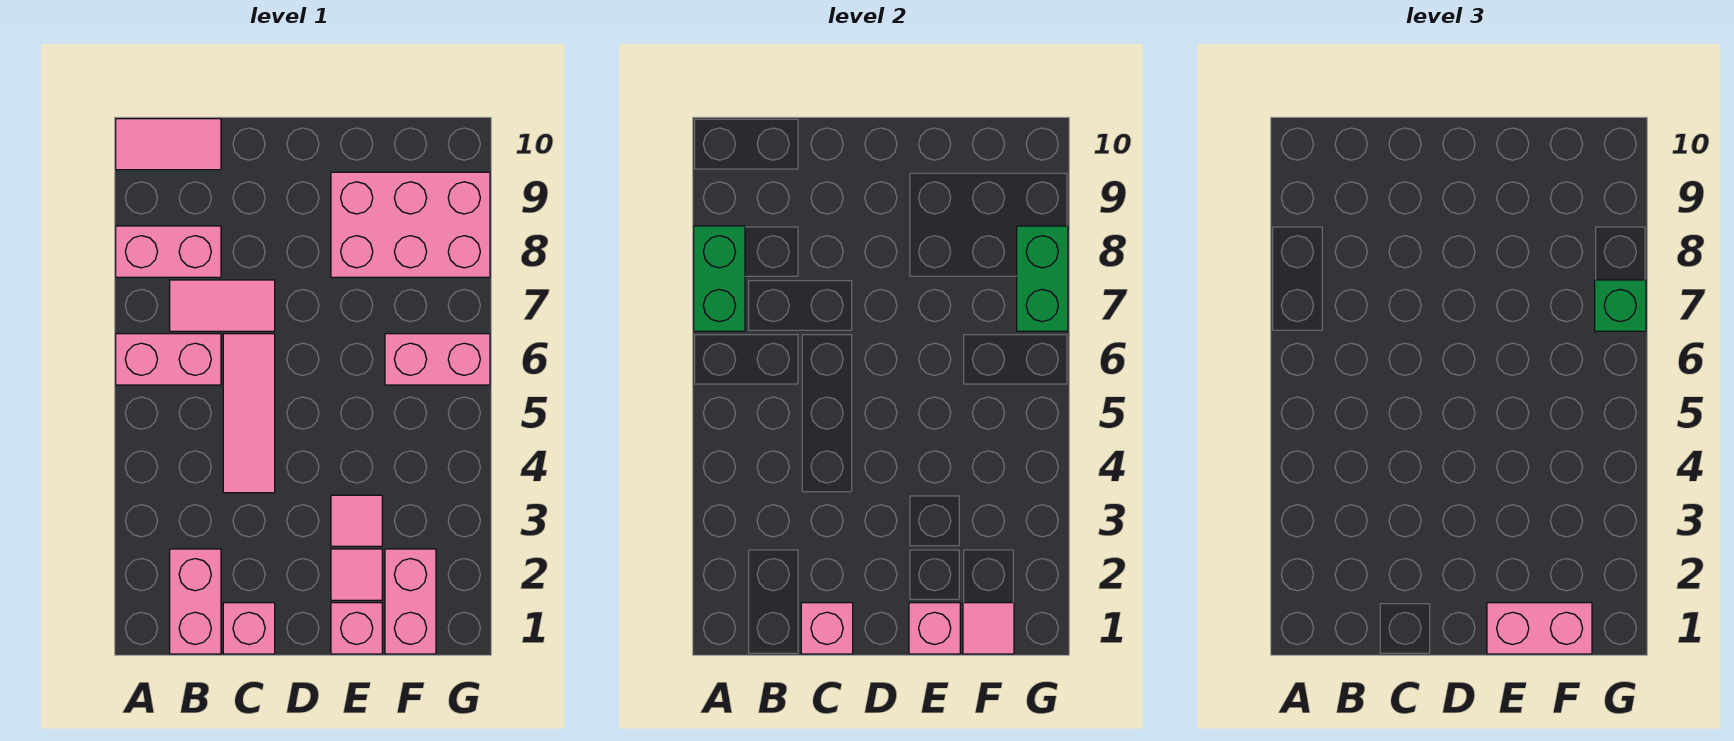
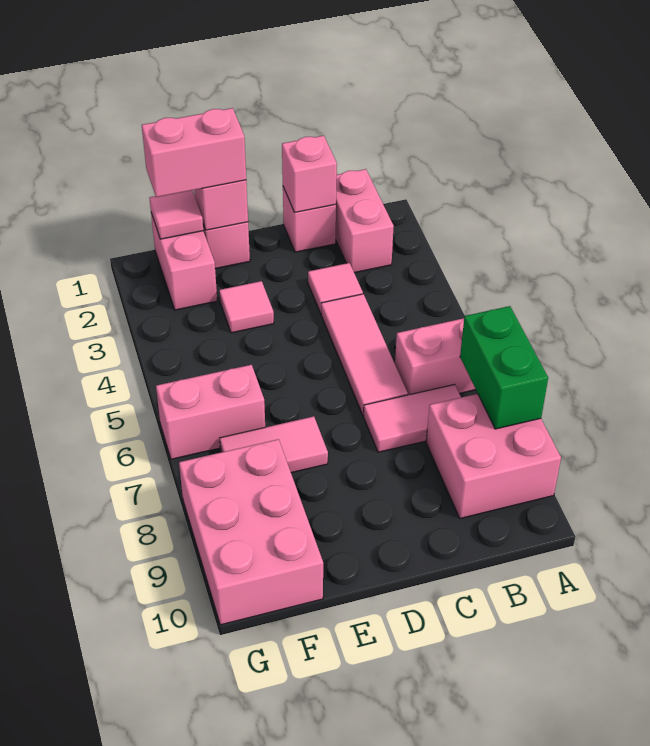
pink 1x2 brick [116,226,221,277] -> pink 2x2 brick [426,394,561,519]
pink 1x2 tile [116,119,221,170] -> pink 1x2 tile moved to [220,416,328,473]
pink 1x1 tile [331,549,382,600] -> pink 1x1 tile moved to [308,263,363,313]
pink 2x3 brick [331,172,490,277] -> pink 2x3 brick turned to [179,439,323,625]
green 1x2 brick [1017,226,1068,331] -> none
green 1x1 brick [1595,280,1646,331] -> none

